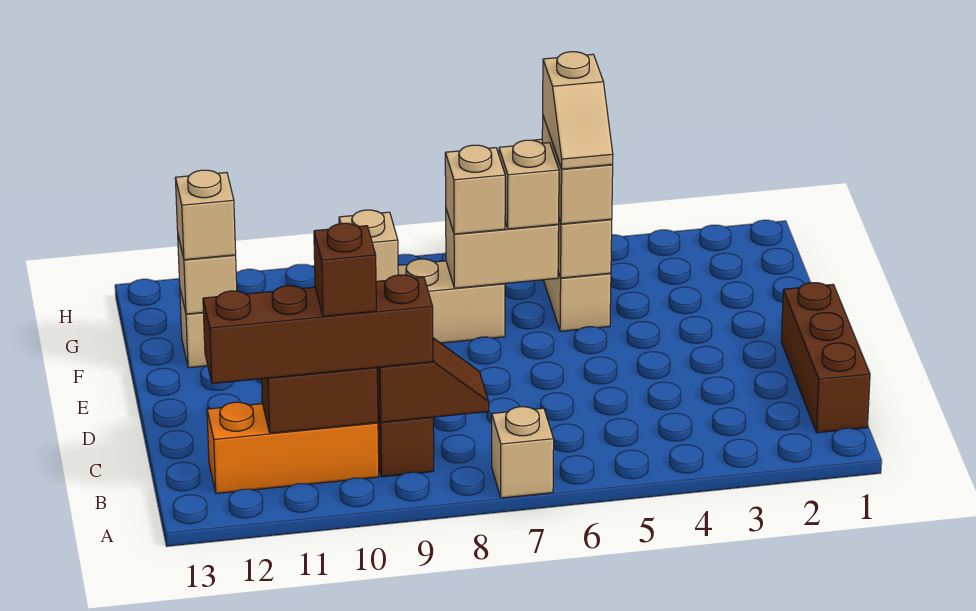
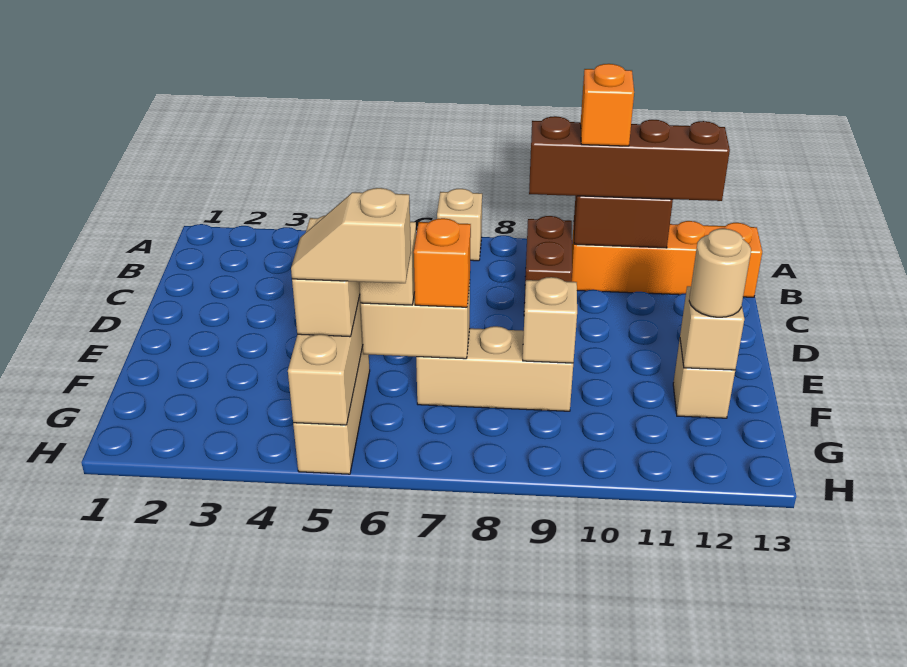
brown 1x3 brick [781,283,870,433] -> none
brown 1x2 slope [377,338,489,422] -> none
orange 1x3 brick [207,402,379,494] -> orange 1x4 brick [572,221,762,297]
brown 1x1 brick [314,223,376,316] -> orange 1x1 brick [581,64,634,146]
tan 1x2 slope [543,52,613,169] -> tan 1x2 slope turned to [291,188,411,283]
tan 1x1 brick [445,145,505,234] -> orange 1x1 brick [414,218,471,307]
tan 1x1 brick [175,170,236,260] -> tan 1x1 round brick [689,229,751,317]

